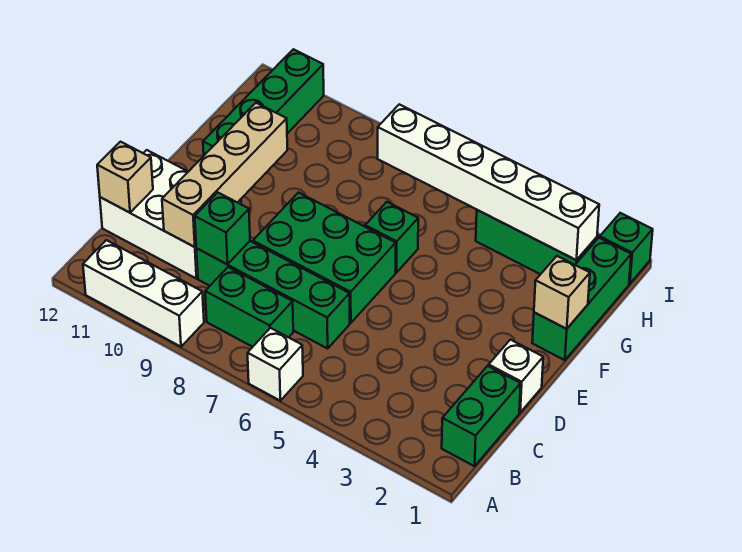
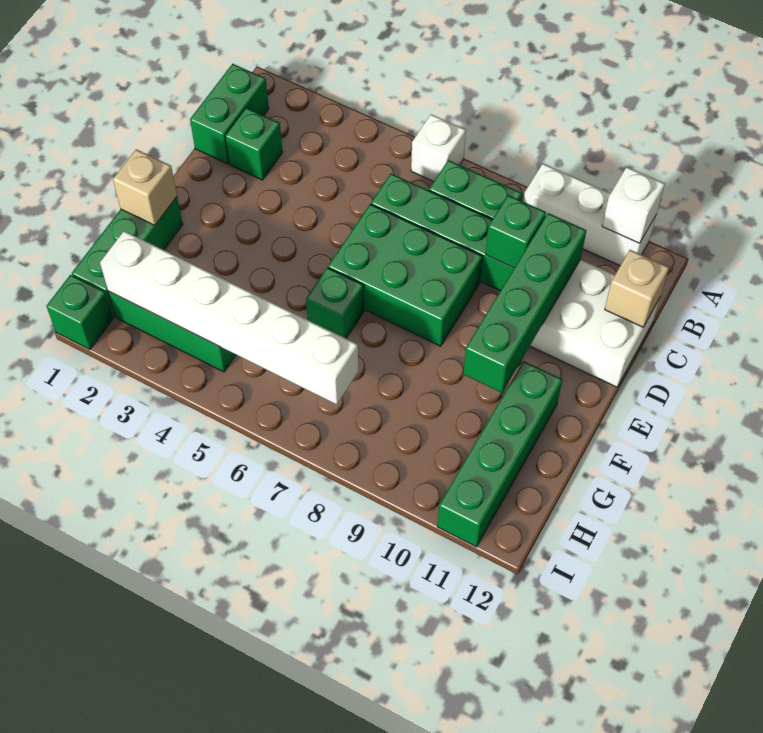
none -> green 1x1 brick [225,108,283,180]
tan 1x4 brick [162,103,287,247] -> green 1x4 brick [463,213,587,393]
white 1x1 brick [489,340,543,412] -> white 1x1 brick moved to [602,167,665,243]

